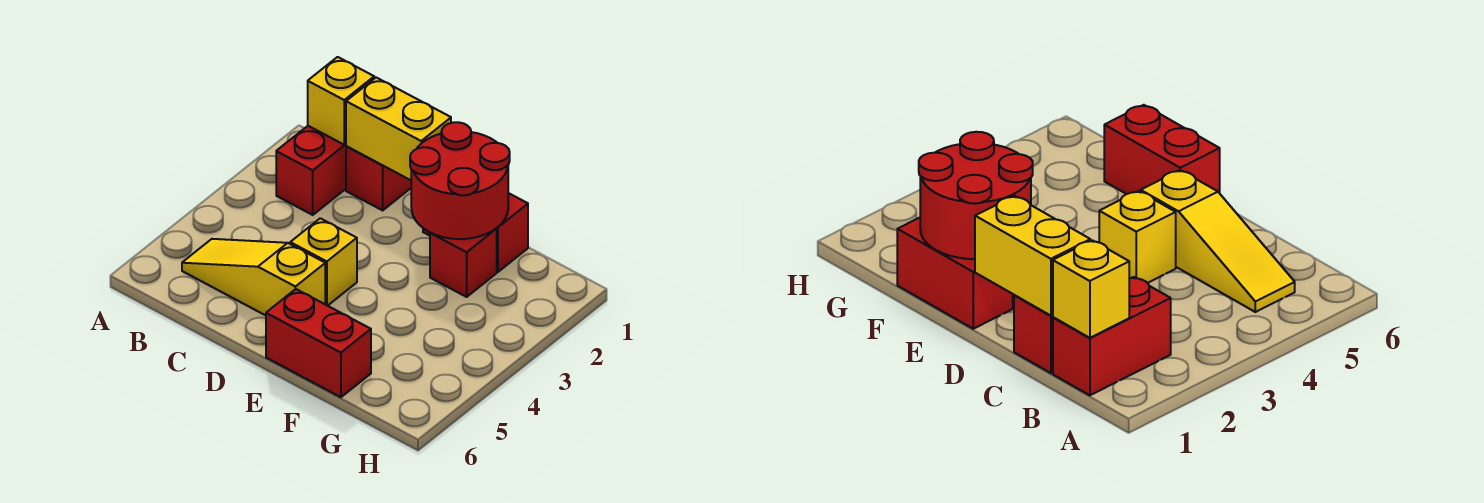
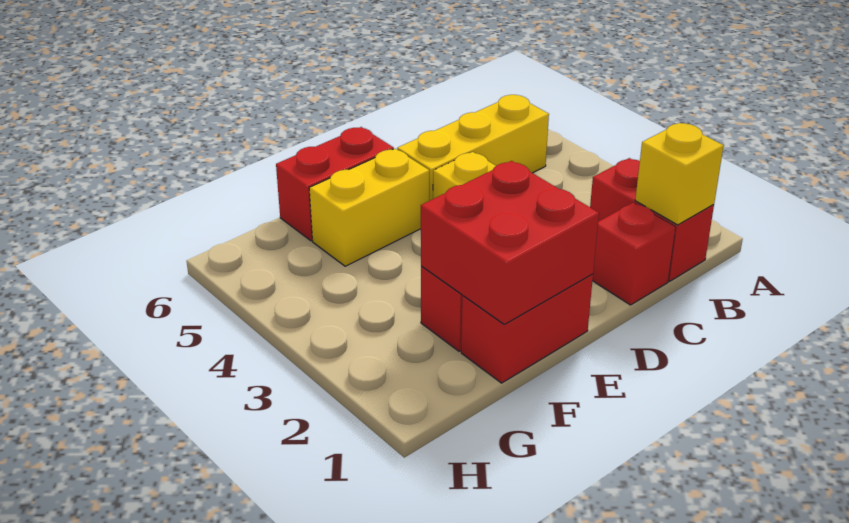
yellow 1x3 slope [182,239,325,315] -> yellow 1x3 brick [397,95,549,201]
yellow 1x2 brick [346,78,451,180] -> yellow 1x2 brick moved to [309,149,429,266]
red 2x2 round brick [410,122,510,239] -> red 2x2 brick [421,161,599,324]

